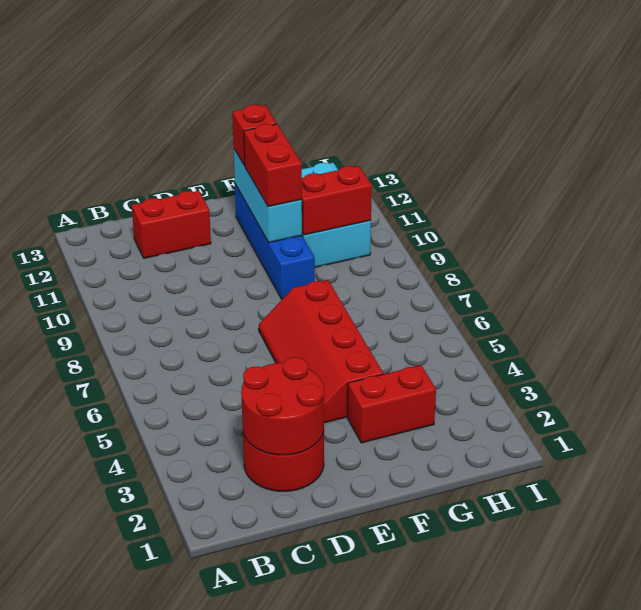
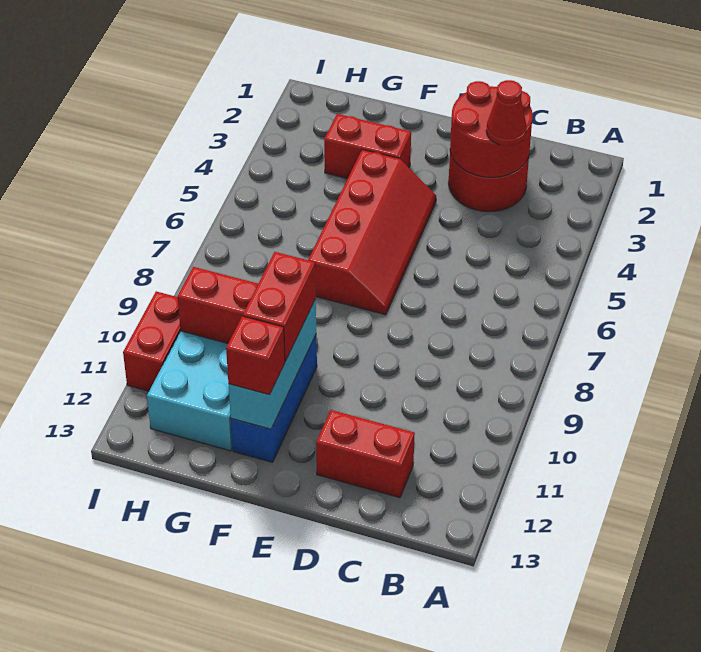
none -> red 1x1 cone [486,80,527,146]
blue 1x4 brick [235,184,315,299] -> blue 1x3 brick [231,335,317,462]
none -> red 1x2 brick [123,291,180,391]

